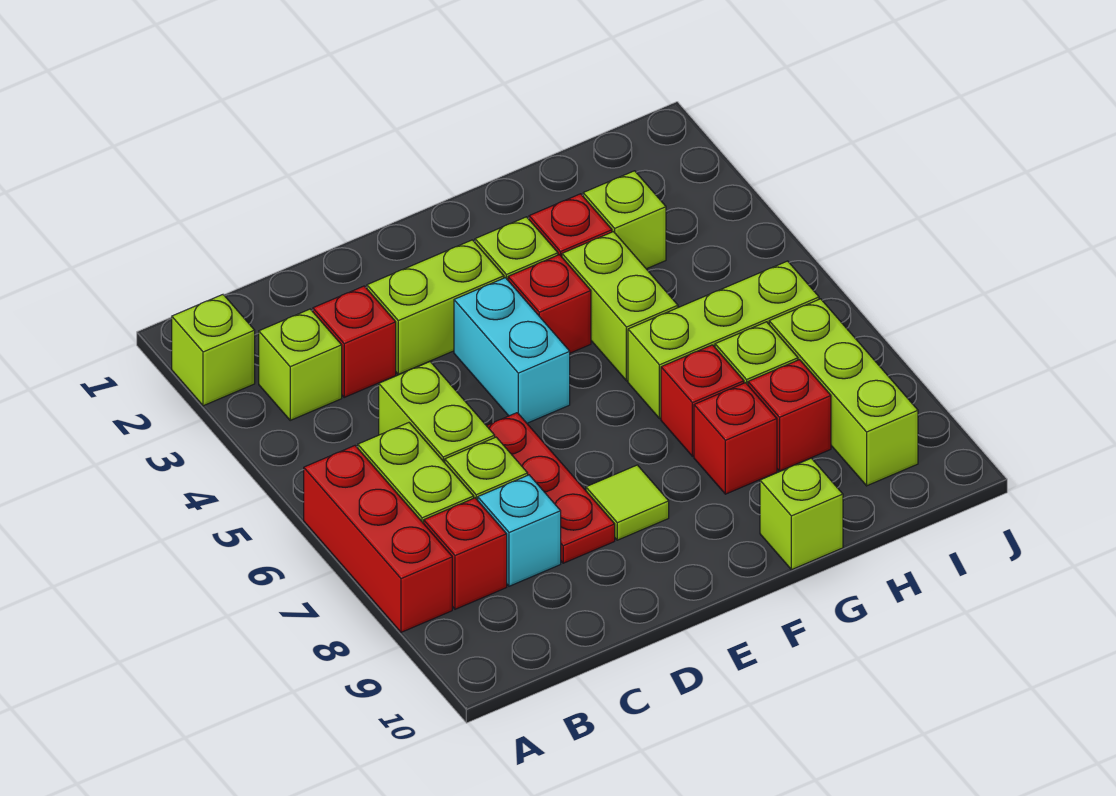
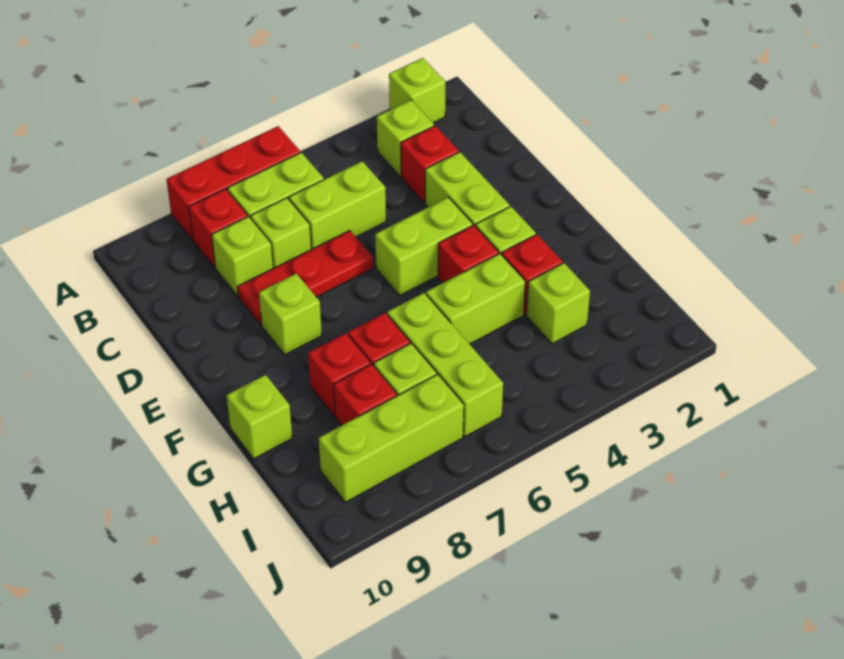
cyan 1x1 brick [478,475,561,586] -> lime 1x1 brick [212,216,273,296]
cyan 1x2 brick [454,278,570,423] -> lime 1x2 brick [375,197,473,295]
lime 1x1 tile [586,465,669,540] -> lime 1x1 brick [259,274,322,355]

